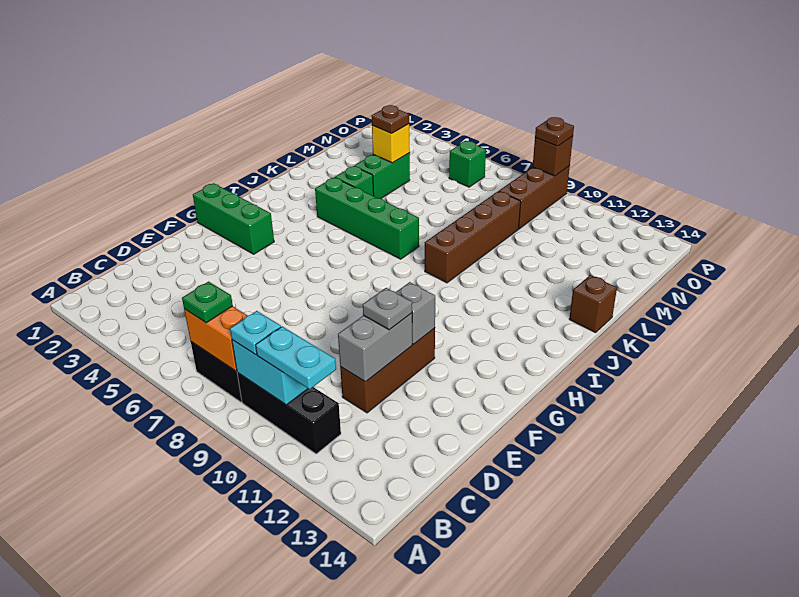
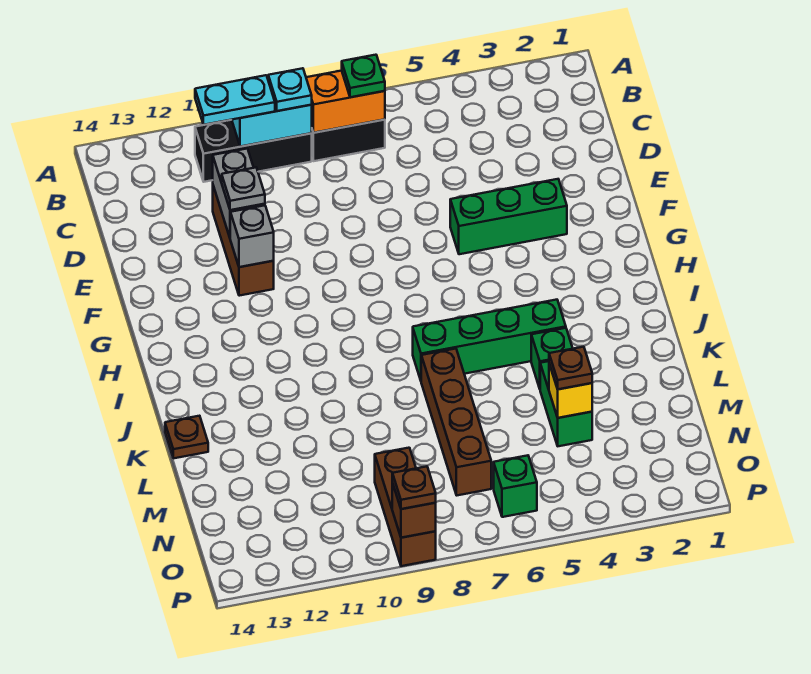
green 1x3 brick [193,183,274,254] -> green 1x3 brick moved to [450,179,567,254]
brown 1x4 brick [425,191,521,283] -> brown 1x4 brick moved to [421,349,491,495]
brown 1x1 brick [569,275,617,333] -> brown 1x1 plate [165,416,208,458]

